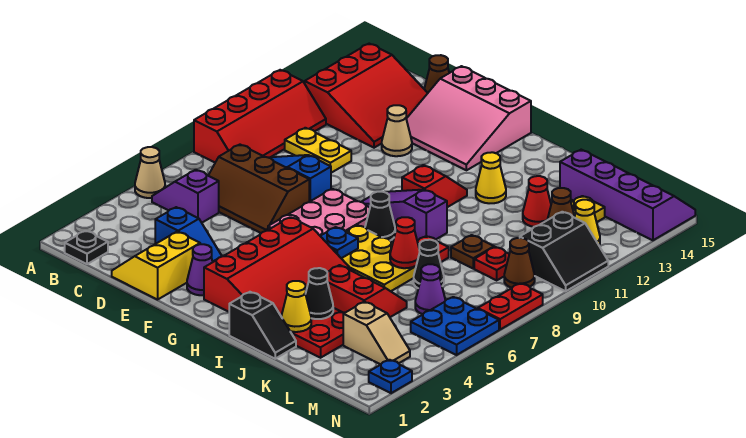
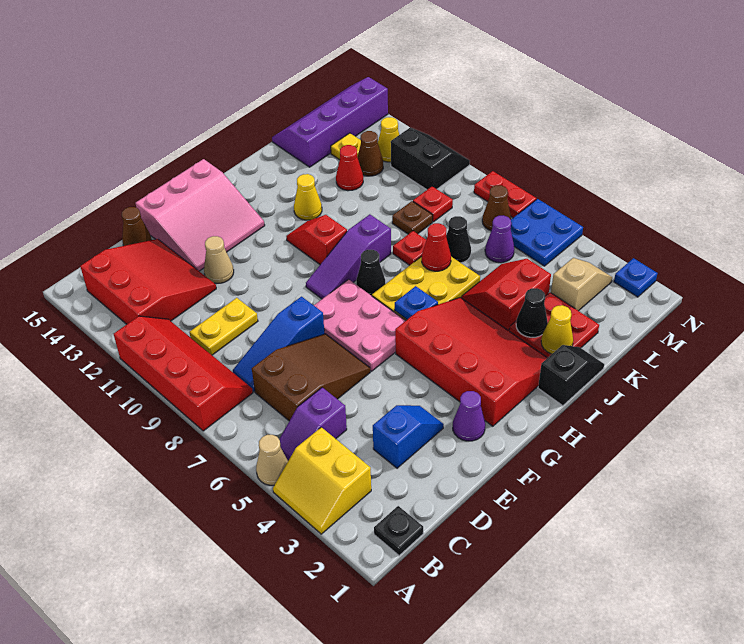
brown 2x3 slope [208,145,309,233] -> brown 2x3 slope turned to [252,334,370,421]
yellow 2x2 slope [112,231,200,300] -> yellow 2x2 slope moved to [273,427,371,534]
brown 1x1 cone [504,238,535,288] -> brown 1x1 cone moved to [482,185,511,231]

